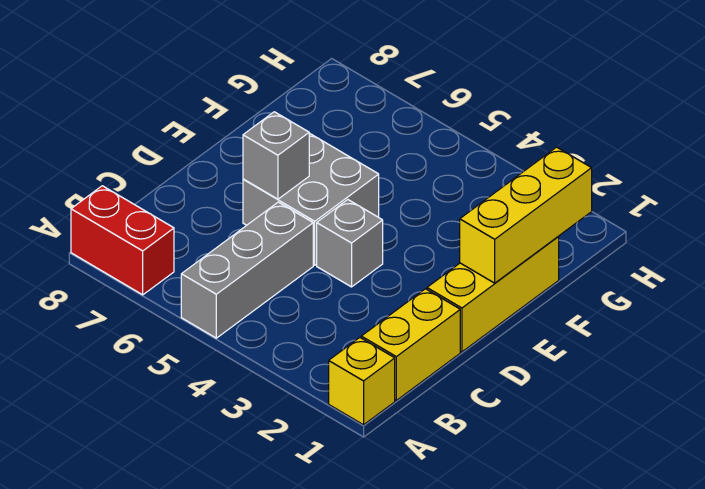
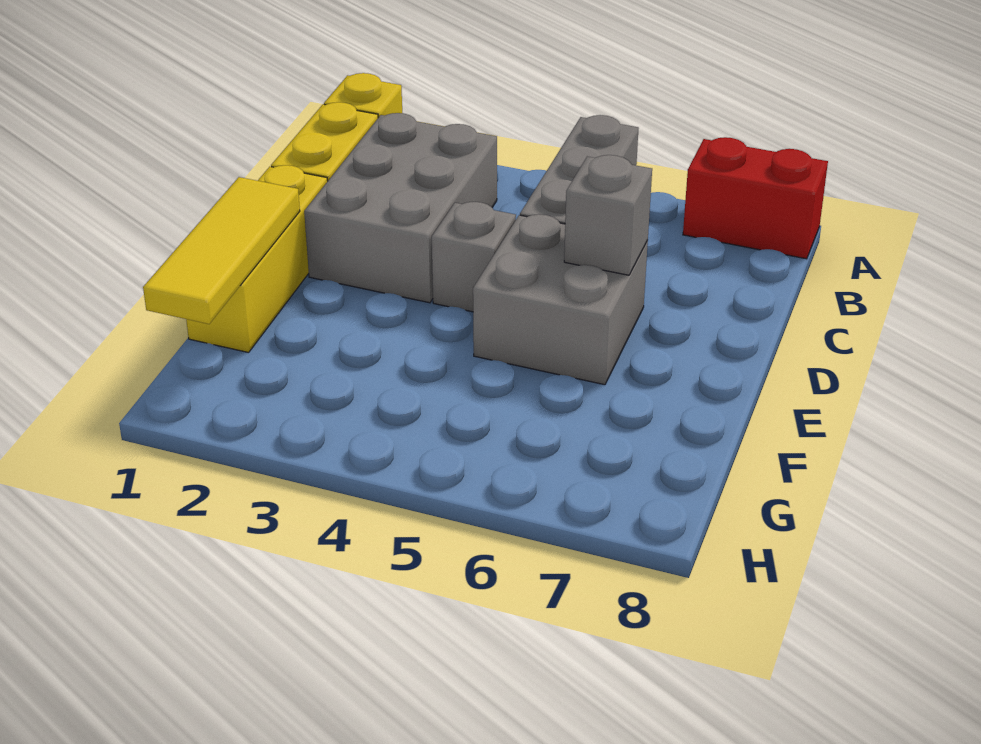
none -> grey 2x3 brick [304,113,497,303]
yellow 1x3 brick [460,147,592,283] -> yellow 1x3 tile [143,177,300,324]

